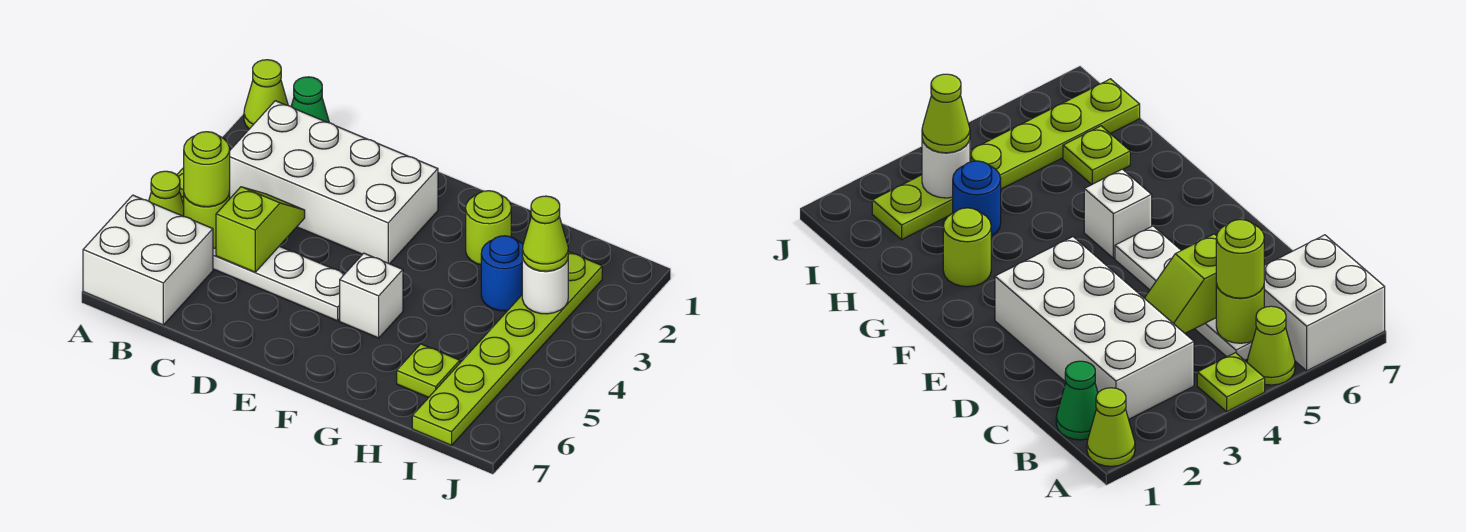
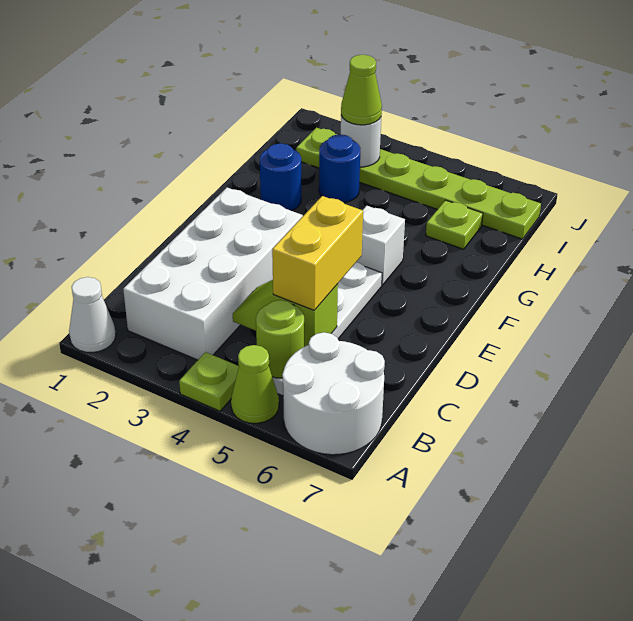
lime 1x1 cone [244,60,288,129] -> white 1x1 cone [69,277,116,353]
white 2x2 brick [83,195,213,325] -> white 2x2 round brick [282,332,385,455]
green 1x1 cone [291,77,329,123] -> none
lime 1x1 round brick [184,132,230,207] -> none
none -> yellow 1x2 brick [272,196,363,310]
lime 1x1 round brick [466,191,511,265] -> blue 1x1 round brick [260,143,301,211]

